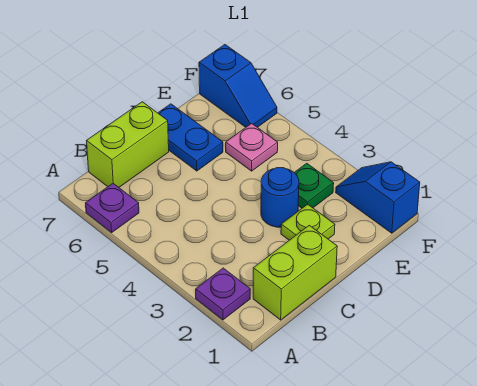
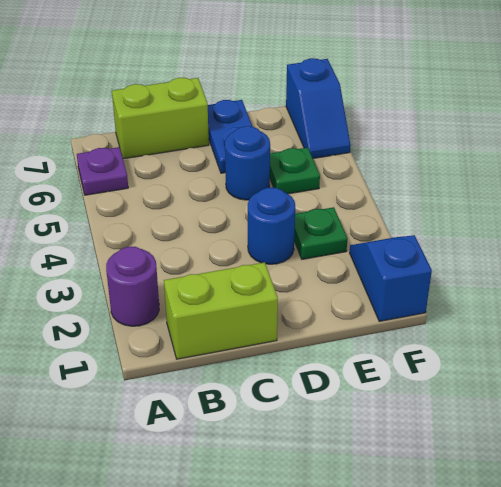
purple 1x1 plate [196,268,250,320] -> purple 1x1 round brick [106,247,159,326]
lime 1x1 plate [281,204,335,240] -> none
none -> blue 1x1 round brick [225,126,270,200]
pink 1x1 plate [226,123,278,171] -> green 1x1 plate [270,147,320,194]

